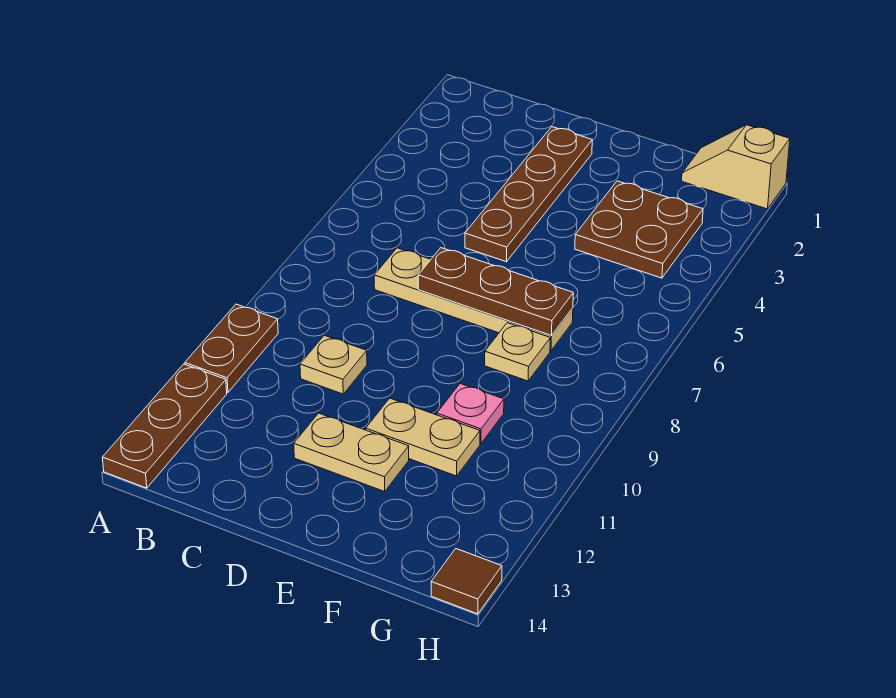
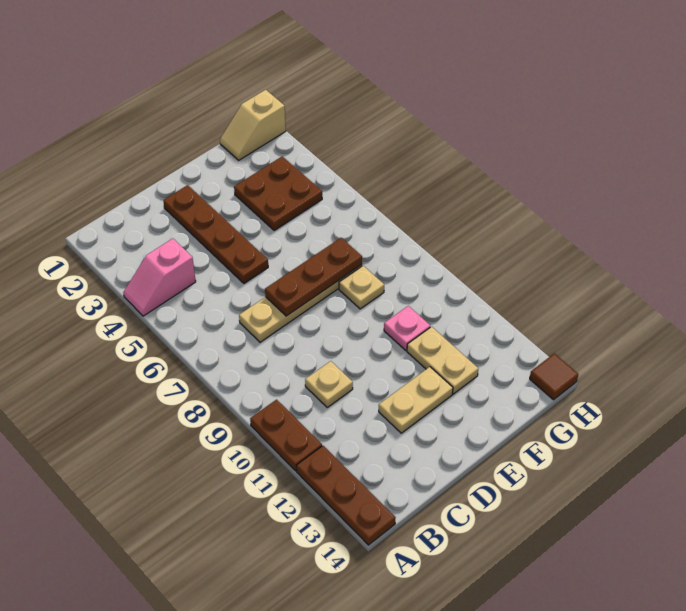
none -> pink 1x2 slope [123,239,196,316]
tan 1x2 plate [366,398,480,476] -> tan 1x2 plate turned to [407,327,478,394]

